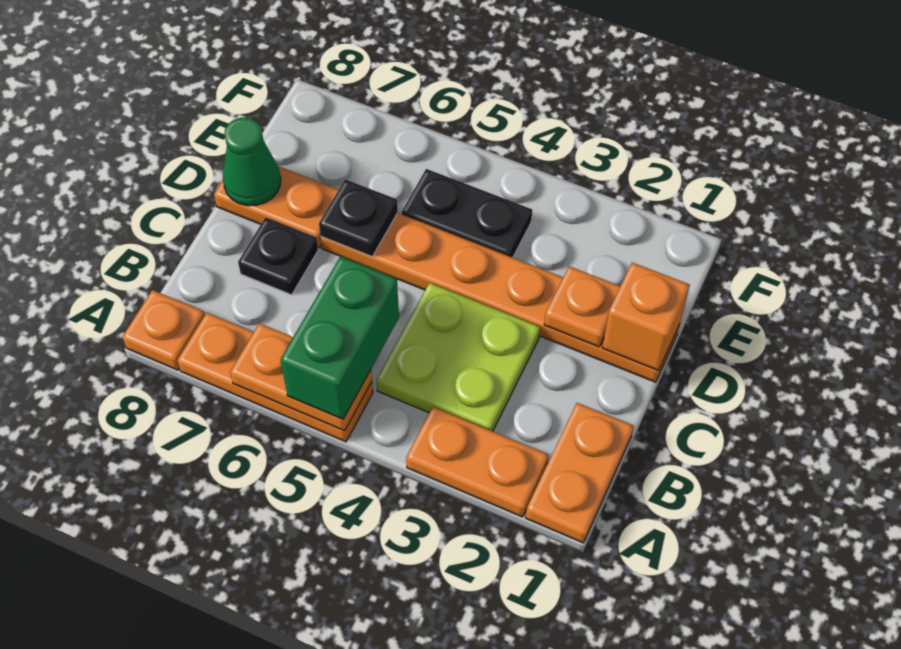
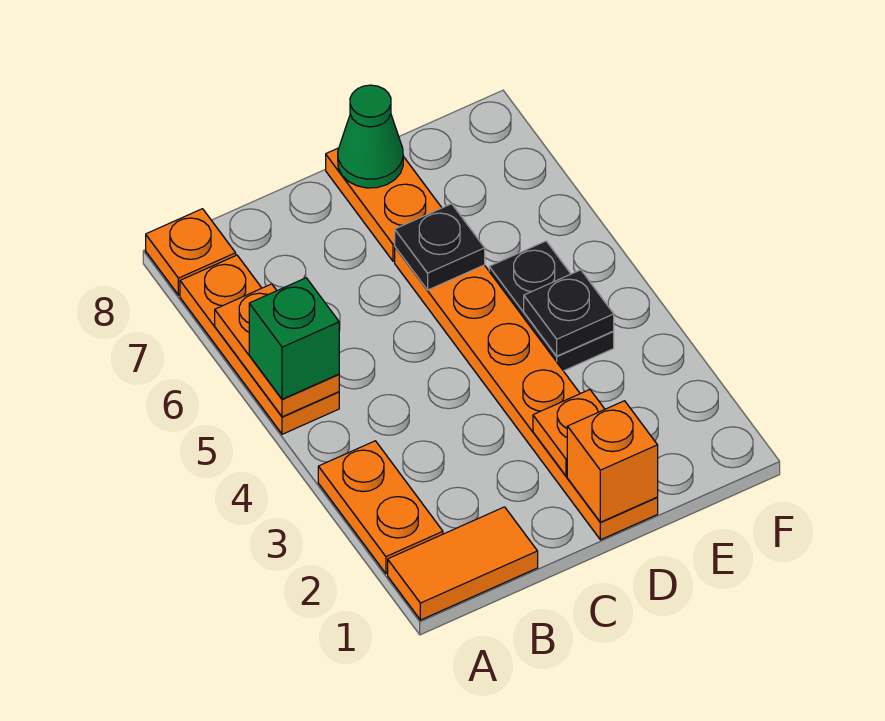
orange 1x2 plate [526,403,634,543] -> orange 1x2 tile [388,507,538,620]
green 1x2 brick [280,256,399,419] -> green 1x1 brick [249,278,339,399]
lime 2x2 plate [376,283,540,431] -> none
black 1x1 plate [238,217,318,295] -> black 1x1 plate moved to [524,270,614,356]

